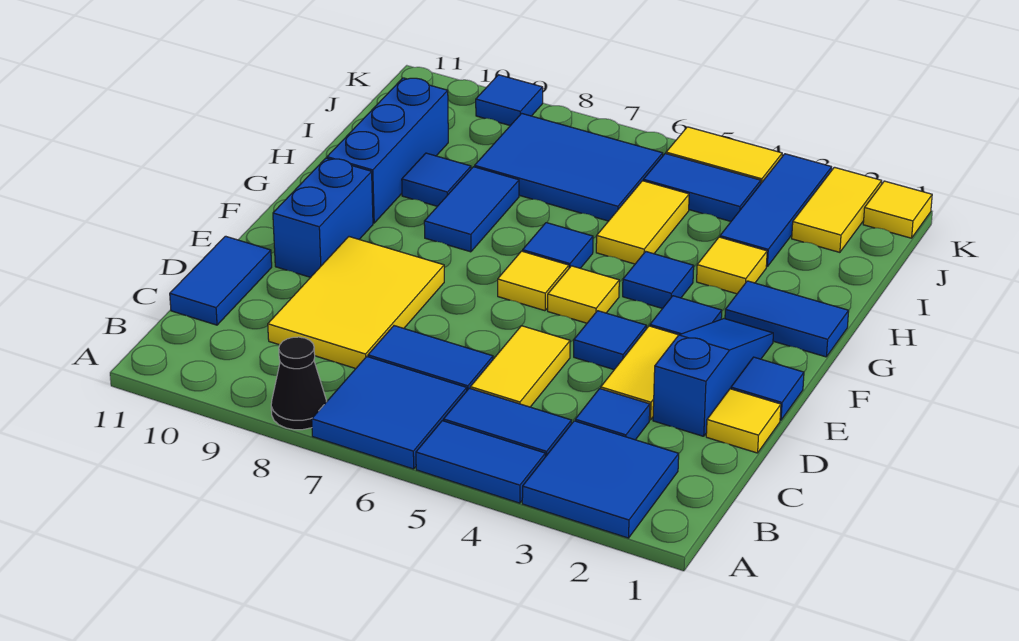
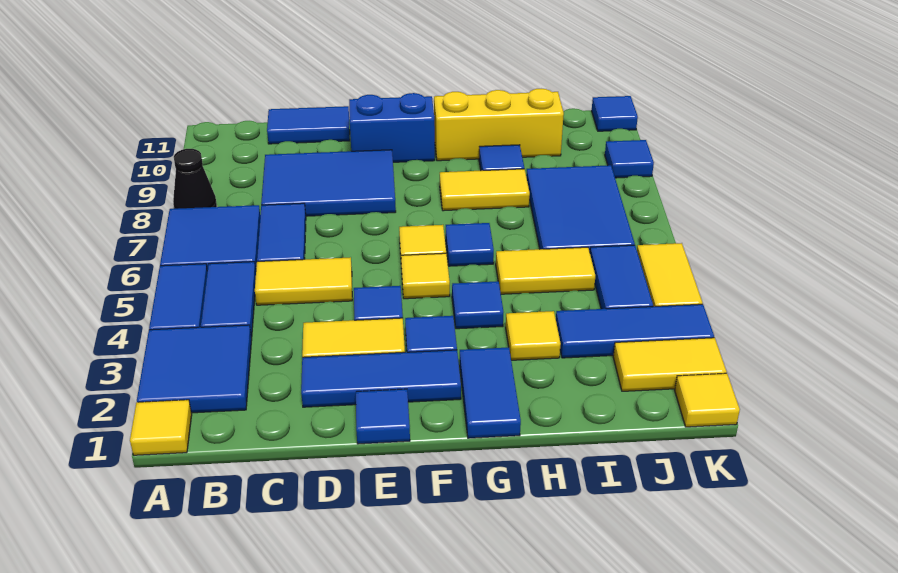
blue 1x1 tile [575,389,650,440] -> blue 1x1 tile moved to [592,96,638,131]
yellow 2x3 tile [268,237,444,369] -> blue 2x3 tile [261,150,396,216]
yellow 1x1 tile [706,389,781,453] -> yellow 1x1 tile moved to [130,400,192,455]
blue 1x3 slope [653,319,773,436] -> blue 1x3 tile [301,350,461,407]
blue 1x2 tile [424,167,519,252] -> yellow 1x2 tile [440,169,530,211]
blue 1x3 brick [327,78,448,223] -> yellow 1x3 brick [434,89,564,161]

